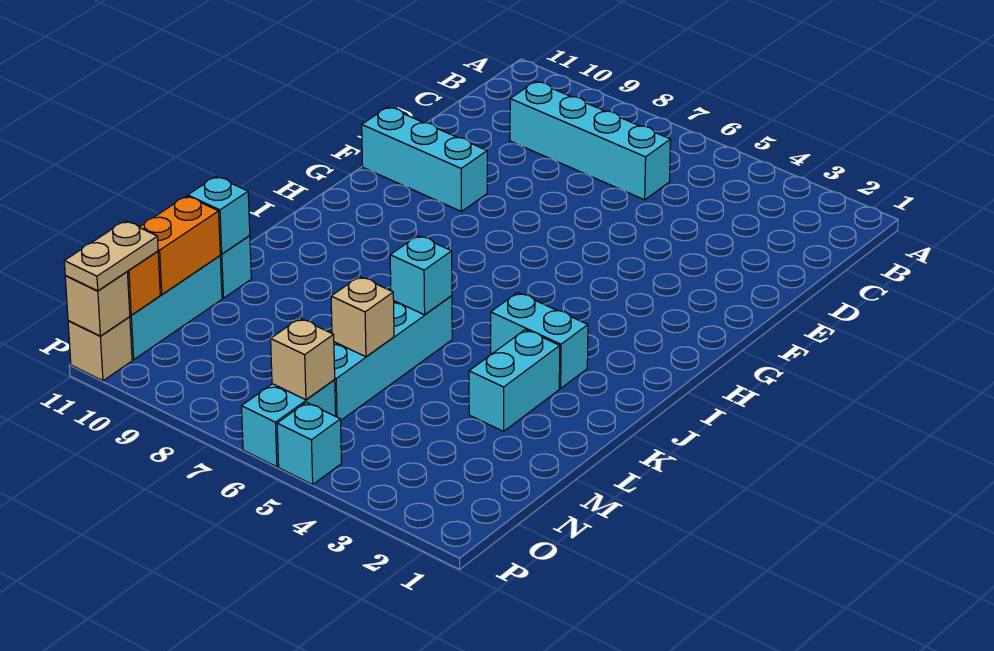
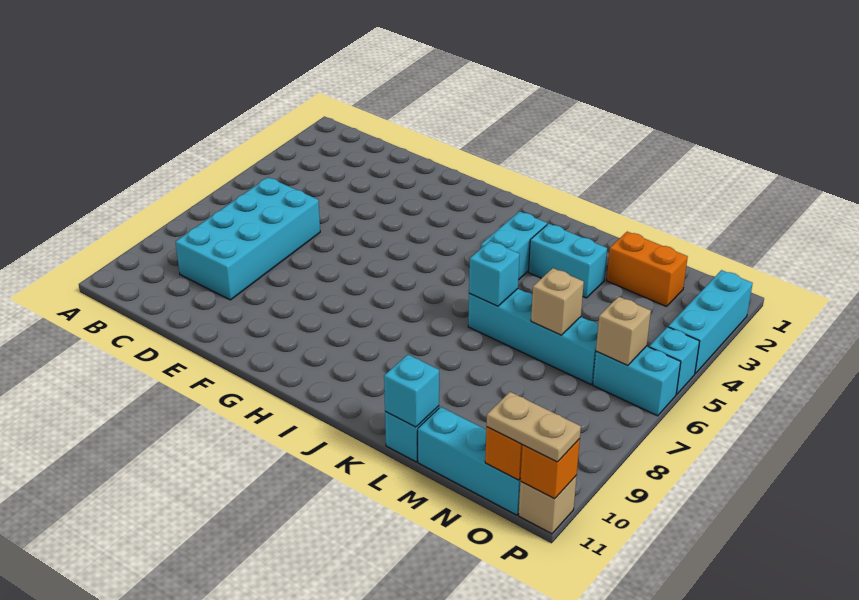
cyan 1x4 brick [510,81,671,200] -> cyan 2x4 brick [176,177,320,300]
cyan 1x3 brick [362,107,487,211] -> cyan 1x3 brick moved to [668,270,753,373]
orange 1x2 brick [139,196,220,294] -> orange 1x2 brick moved to [607,232,688,307]
tan 1x1 brick [65,272,130,336] -> orange 1x1 brick [520,439,580,499]

